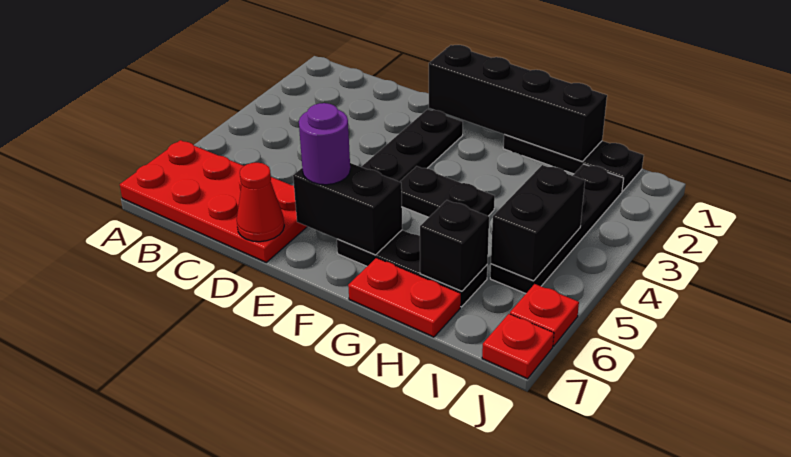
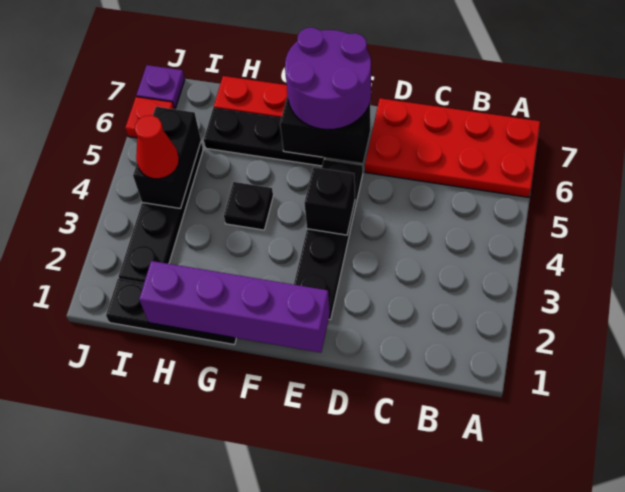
red 1x1 cone [237,163,284,242] -> red 1x1 cone moved to [135,115,179,179]
black 1x4 brick [429,45,607,162] -> purple 1x4 brick [139,261,330,353]
purple 1x1 round brick [299,103,350,185] -> purple 2x2 round brick [285,28,371,130]
black 1x2 plate [400,166,495,217] -> black 1x1 plate [224,182,273,230]
black 1x1 brick [420,200,489,291] -> black 1x1 brick moved to [304,167,355,235]
red 1x1 plate [482,314,554,379] -> purple 1x1 plate [136,65,185,109]

